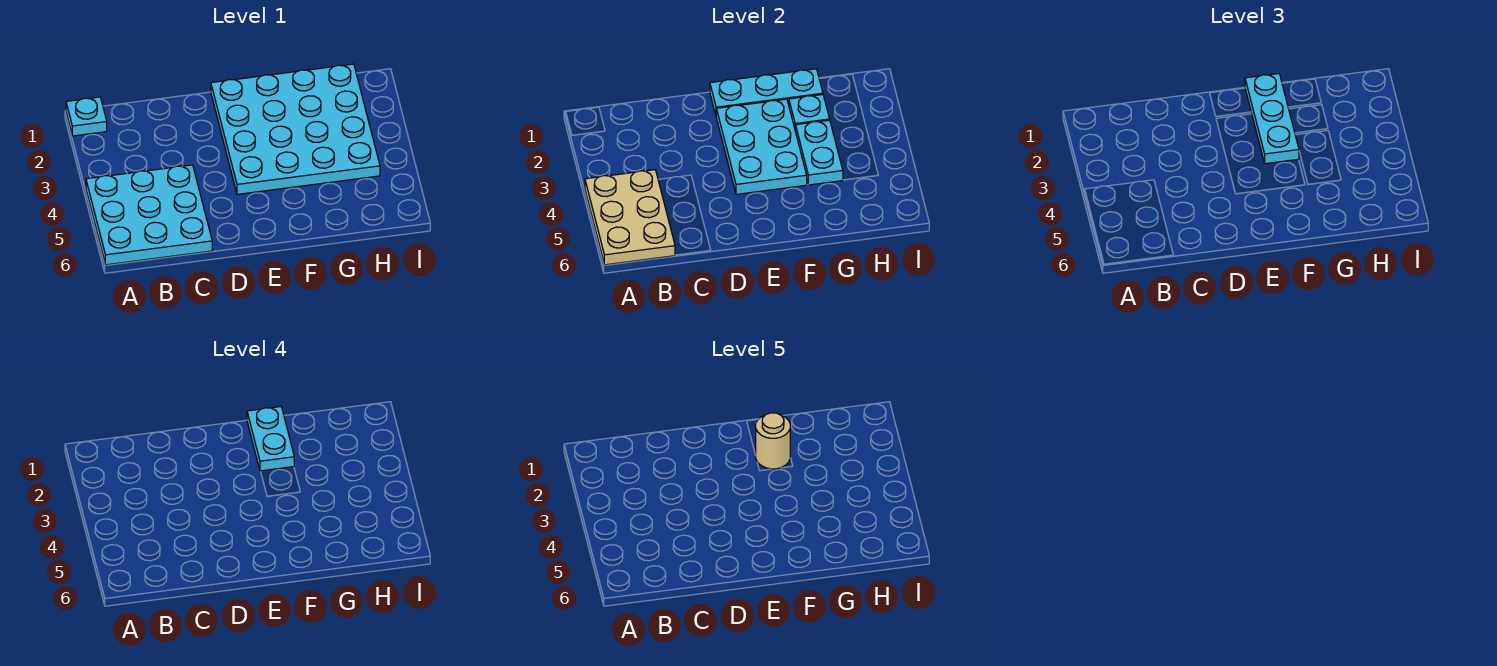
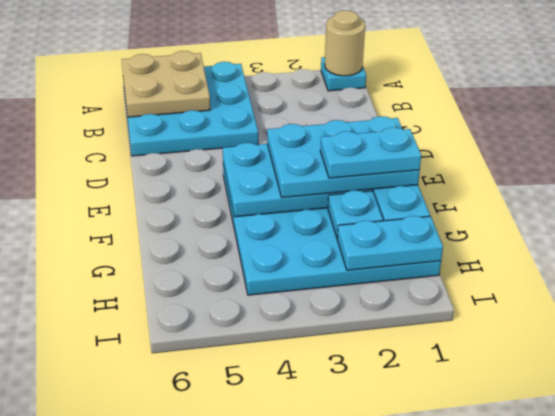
tan 2x3 plate [585,170,675,265] -> tan 2x2 plate [122,51,210,117]
cyan 1x3 plate [1245,74,1299,164] -> cyan 2x3 plate [267,116,420,197]
tan 1x1 round brick [756,413,790,469] -> tan 1x1 round brick moved to [325,10,365,76]
cyan 1x2 plate [795,120,843,185] -> cyan 1x2 plate moved to [337,216,443,270]

